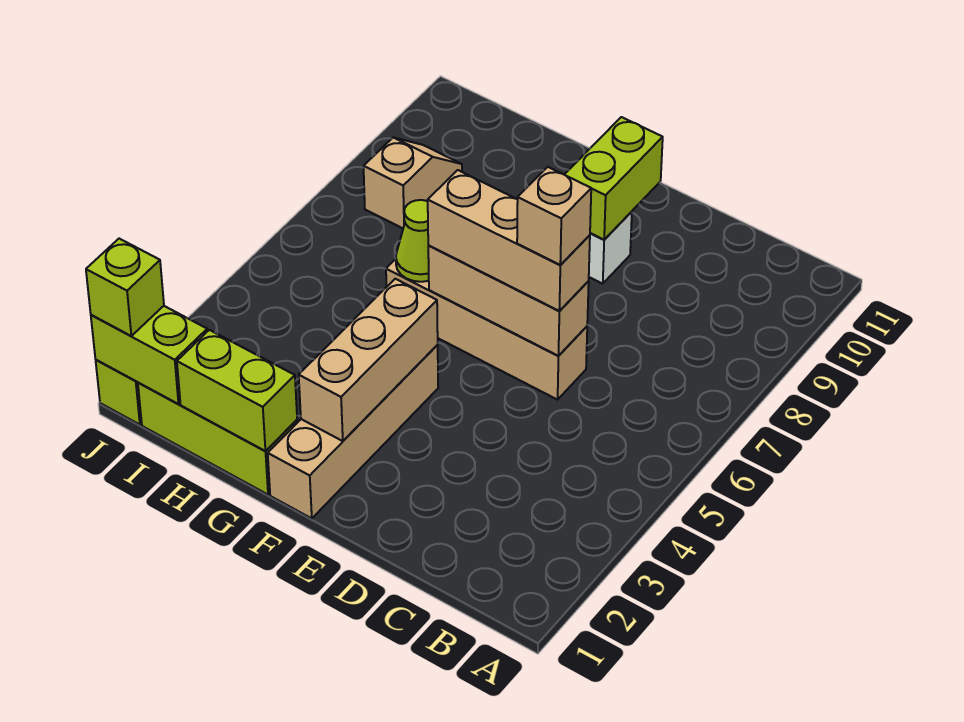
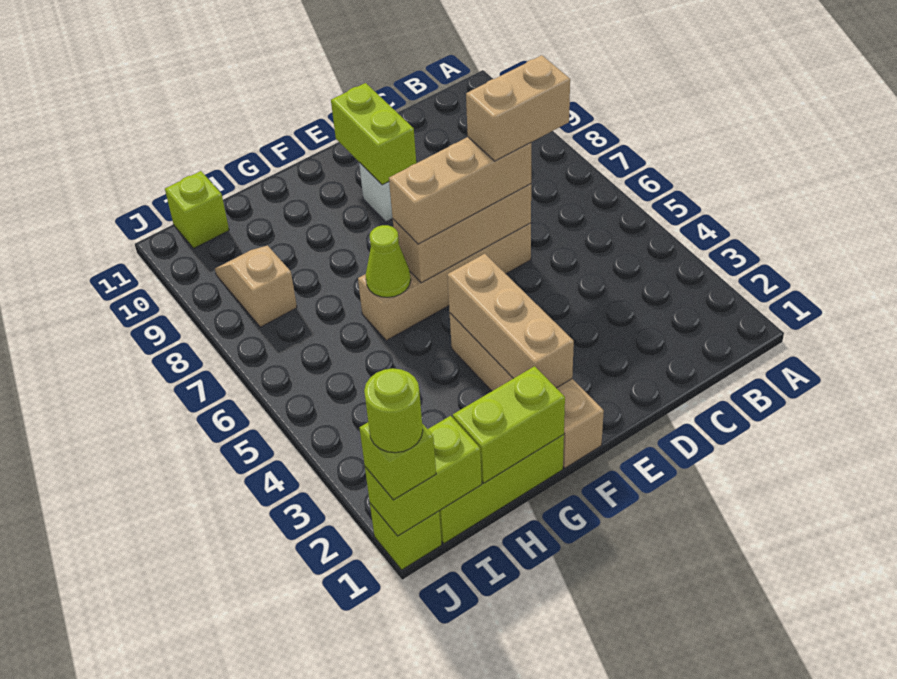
tan 1x1 brick [517,167,591,265] -> tan 1x2 brick [466,55,570,161]
none -> lime 1x1 brick [165,171,229,248]
none -> lime 1x1 round brick [364,368,423,453]

